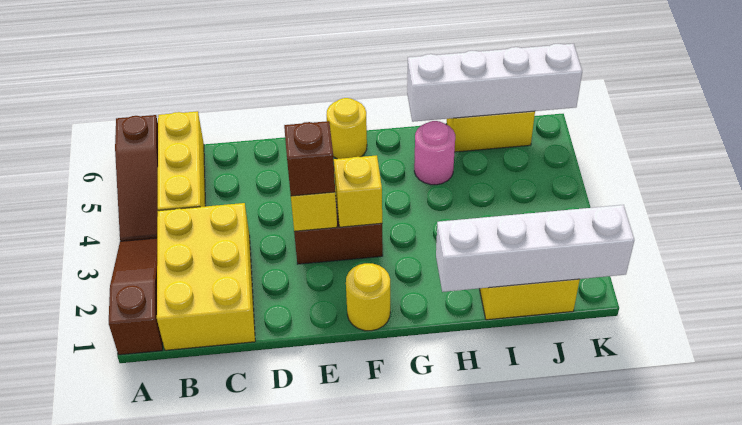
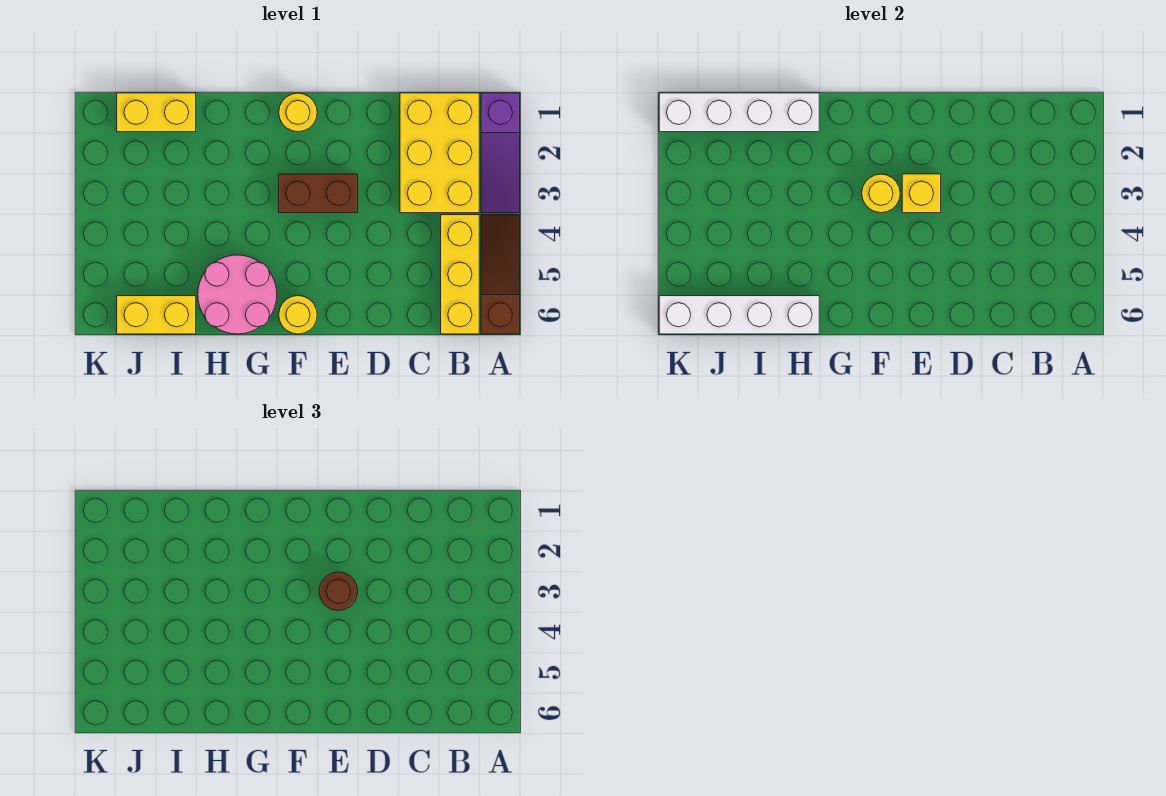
brown 1x3 slope [109,238,163,355] -> purple 1x3 slope [481,93,520,213]
brown 1x1 brick [284,121,335,196] -> brown 1x1 round brick [319,572,358,611]
yellow 1x1 brick [334,155,382,227] -> yellow 1x1 round brick [862,174,900,213]
pink 1x1 round brick [414,121,455,185] -> pink 2x2 round brick [198,255,277,334]

